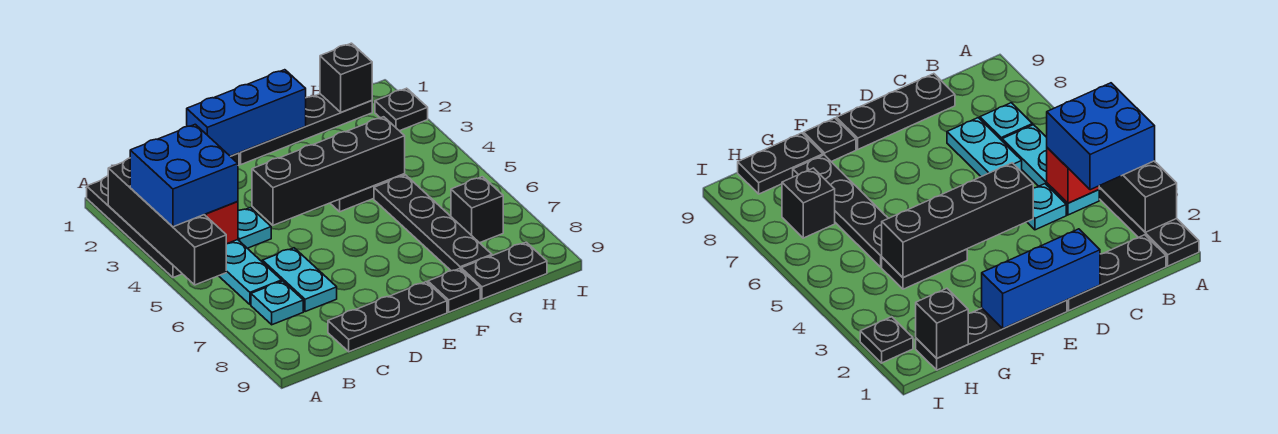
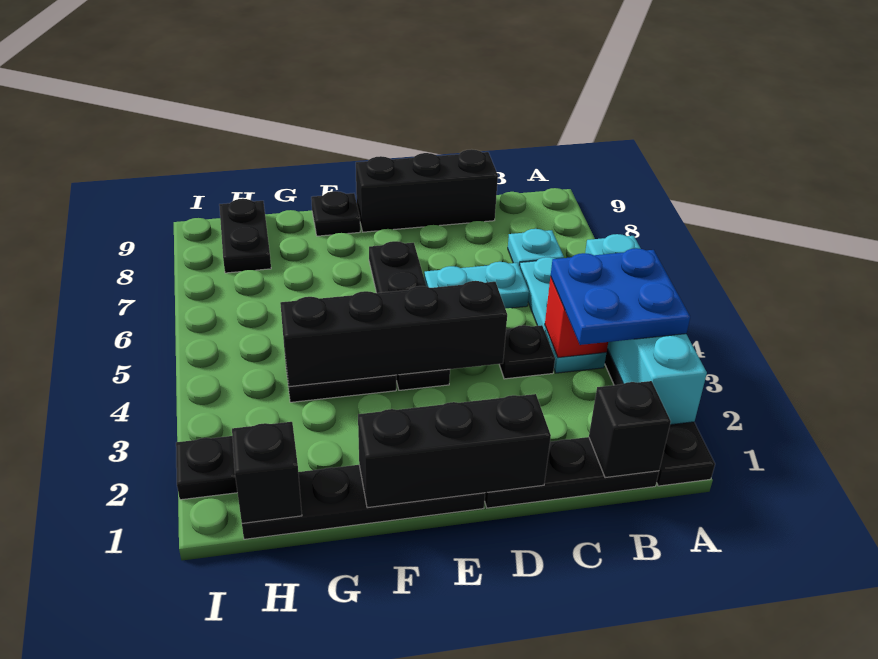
black 1x4 brick [108,158,226,285] -> cyan 1x4 brick [585,234,707,425]
blue 2x2 brick [130,124,238,227] -> blue 2x2 plate [551,248,690,345]
cyan 1x1 plate [238,208,271,248] -> black 1x1 plate [499,325,555,379]
cyan 1x2 plate [262,248,337,312] -> cyan 1x2 plate turned to [424,262,529,309]
black 1x3 plate [328,282,447,352] -> black 1x3 brick [356,149,498,232]
blue 1x3 brick [187,70,306,156] -> black 1x3 brick [358,394,551,508]
black 1x4 plate [374,175,492,271] -> black 1x4 plate moved to [369,241,450,390]
black 1x2 plate [461,242,547,299] -> black 1x2 plate turned to [219,199,271,273]
black 1x1 brick [451,177,503,243] -> black 1x1 brick moved to [589,381,671,478]

